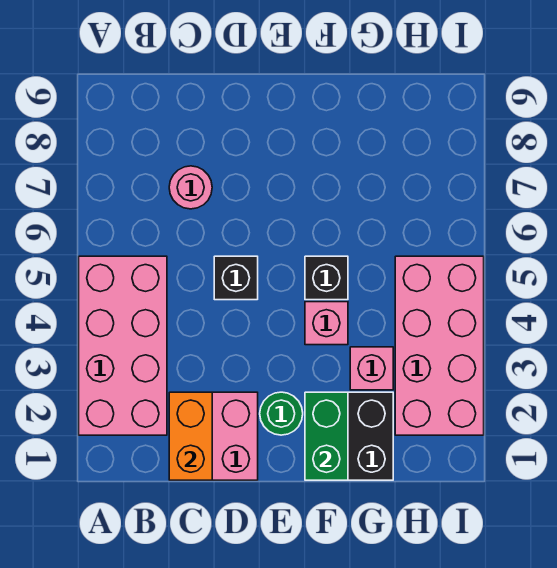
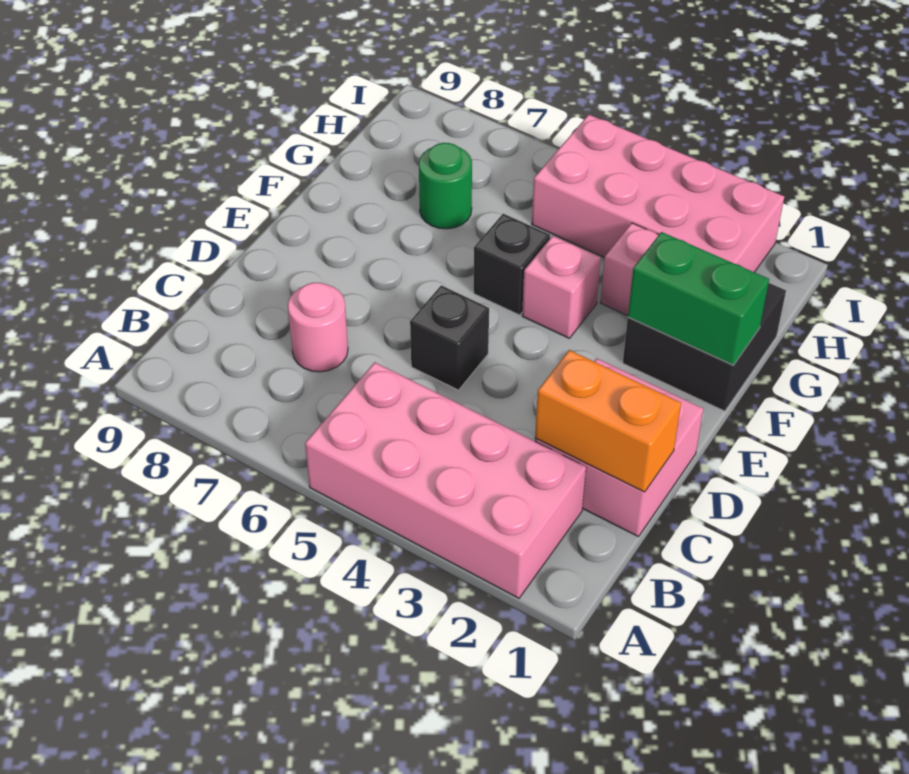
green 1x1 round brick [260,392,303,435] -> green 1x1 round brick moved to [419,143,472,229]

